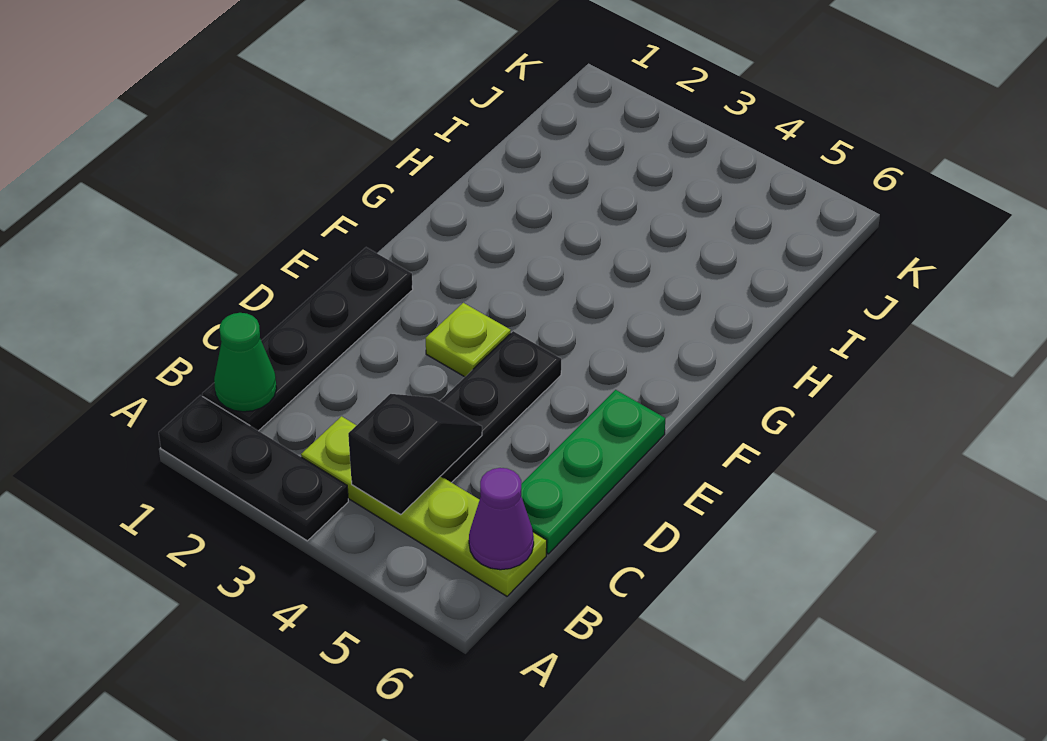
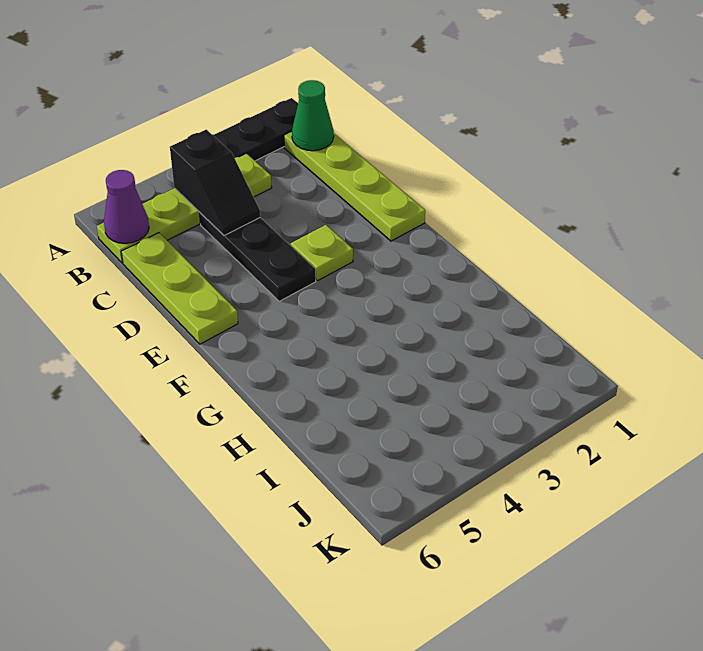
black 1x4 plate [202,247,413,431] -> lime 1x4 plate [284,132,425,241]
green 1x3 plate [521,390,665,554] -> lime 1x3 plate [121,233,238,344]

